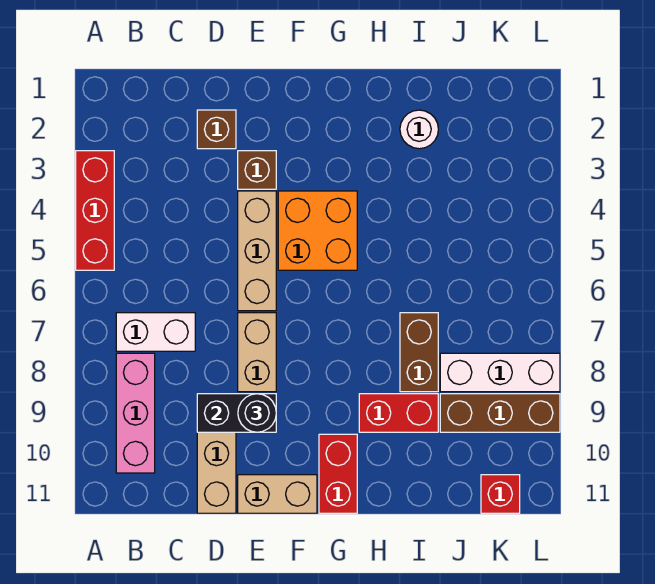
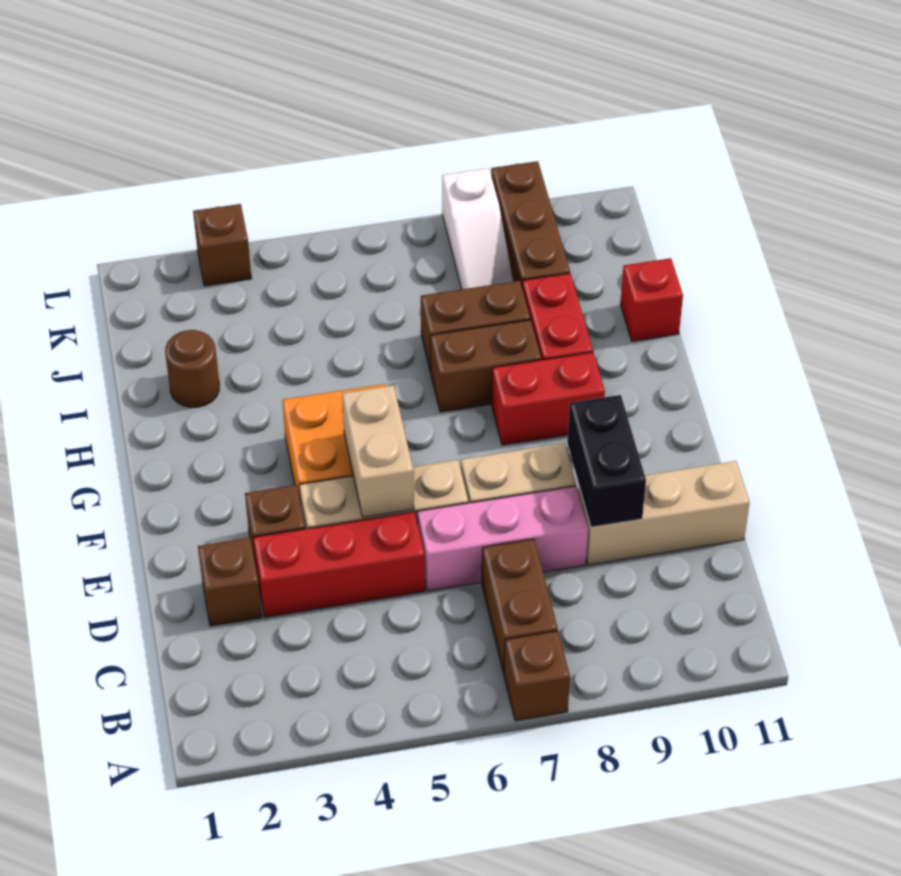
red 1x3 brick [76,151,114,270] -> red 1x3 brick moved to [253,512,425,617]
none -> brown 1x1 brick [504,631,570,721]
white 1x2 brick [116,313,195,351] -> brown 1x2 brick [482,539,558,673]
pink 1x3 brick [116,353,155,473] -> pink 1x3 brick moved to [417,486,588,591]
black 1x1 round brick [238,394,276,432] -> none
tan 1x2 brick [238,475,317,513] -> tan 1x2 brick moved to [342,385,414,517]
red 1x2 brick [319,434,357,513] -> red 1x2 brick moved to [492,352,605,445]
none -> brown 1x2 brick [430,320,541,412]
white 1x1 round brick [400,110,438,149] -> brown 1x1 round brick [165,330,219,408]
white 1x3 brick [440,353,560,392] -> white 1x3 slope [442,168,513,289]
red 1x1 brick [481,475,520,513] -> red 1x1 brick moved to [620,258,683,341]
none -> brown 1x1 brick [193,204,251,286]

